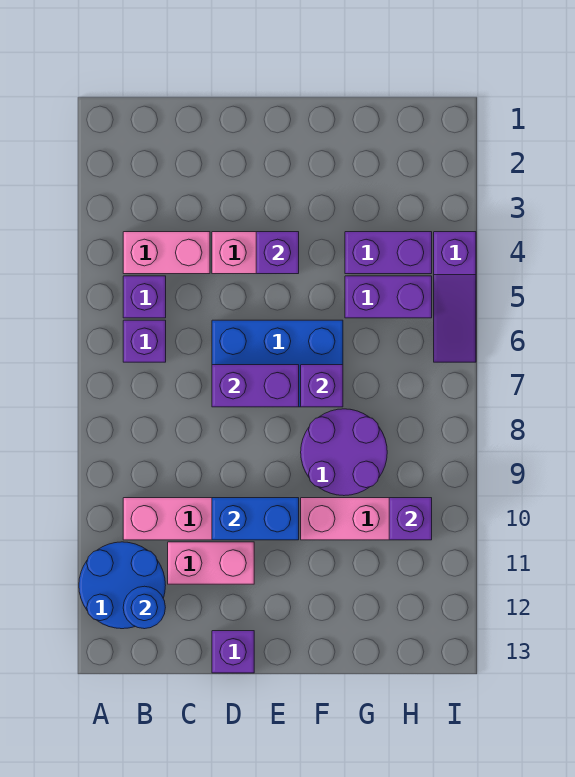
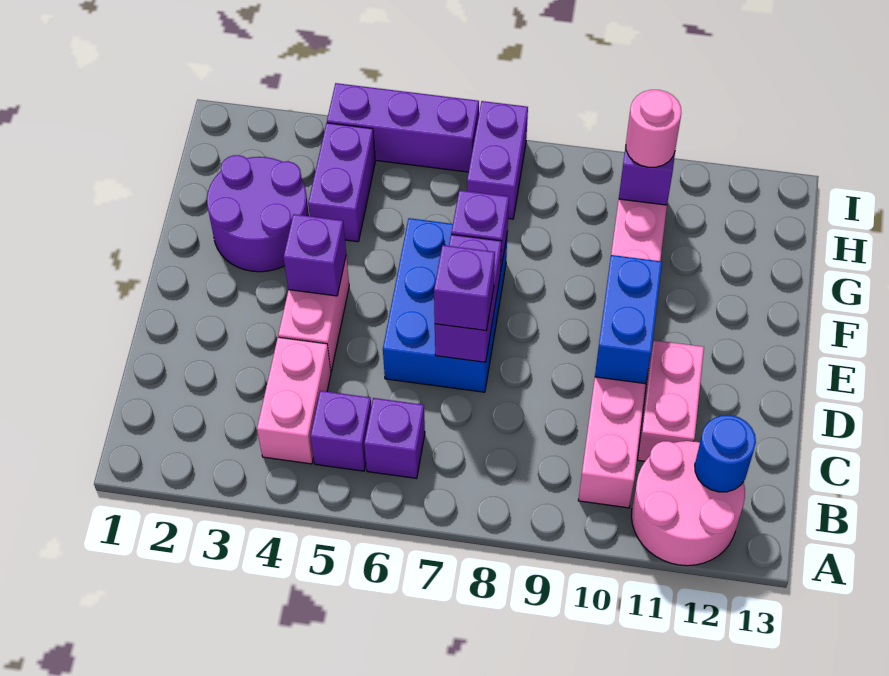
blue 2x2 round brick [79,542,166,629] -> pink 2x2 round brick [631,441,745,566]
purple 1x1 brick [212,631,254,673] -> purple 1x1 brick moved to [434,245,495,331]
purple 2x2 round brick [301,409,387,496] -> purple 2x2 round brick moved to [207,155,309,272]
purple 1x2 brick [345,276,432,318] -> purple 1x2 brick moved to [467,101,528,219]
none -> pink 1x1 round brick [626,90,681,167]
purple 1x3 slope [434,232,476,362] -> purple 1x3 brick [327,83,479,172]

